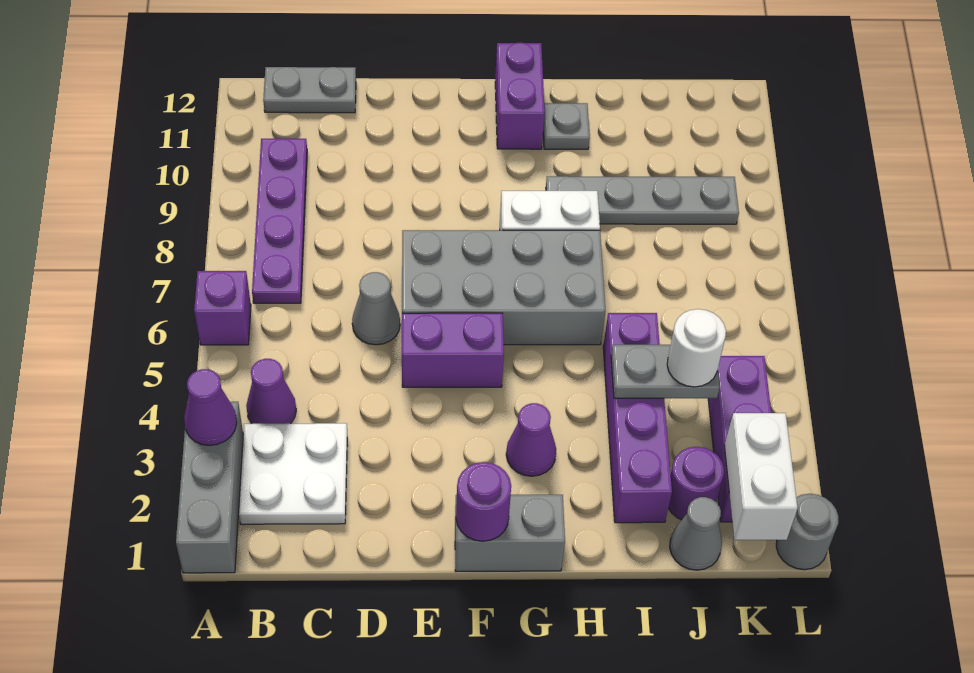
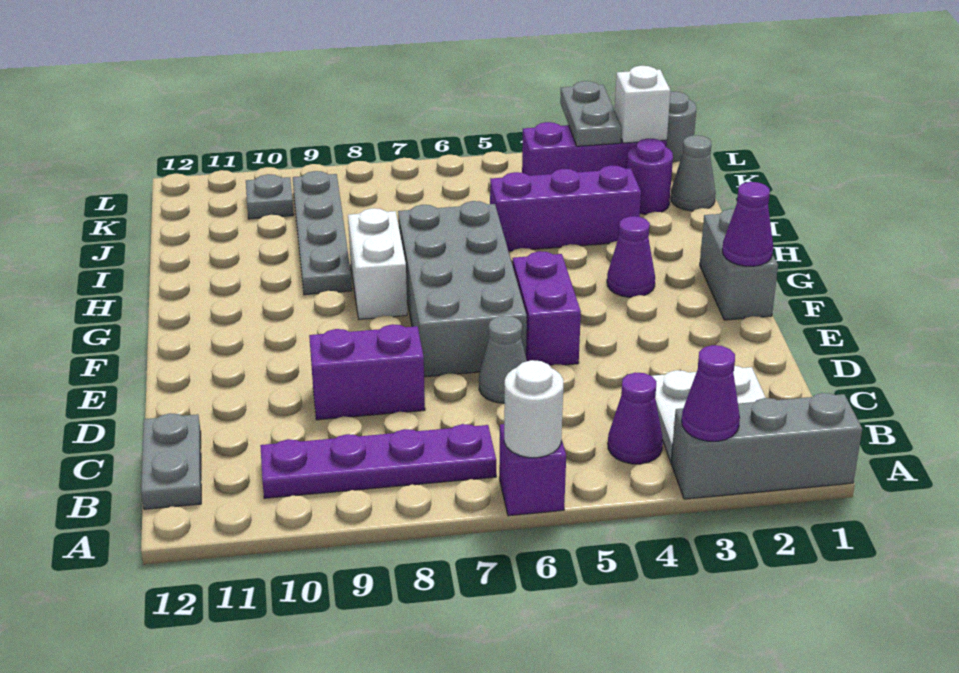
purple 1x1 round brick [456,462,511,541] -> purple 1x1 cone [722,182,773,266]
purple 1x2 brick [495,43,545,149] -> purple 1x2 brick moved to [309,324,425,420]
grey 1x1 plate [543,103,590,149] -> grey 1x1 plate moved to [246,174,294,219]
purple 1x4 brick [603,313,672,523] -> purple 1x3 brick [490,165,641,251]
grey 1x2 plate [611,345,720,398] -> grey 1x2 plate moved to [560,81,622,146]
white 1x1 round brick [667,309,726,387] -> white 1x1 round brick moved to [504,360,563,458]
white 1x2 brick [725,413,798,540] -> white 1x1 brick [615,66,671,143]

